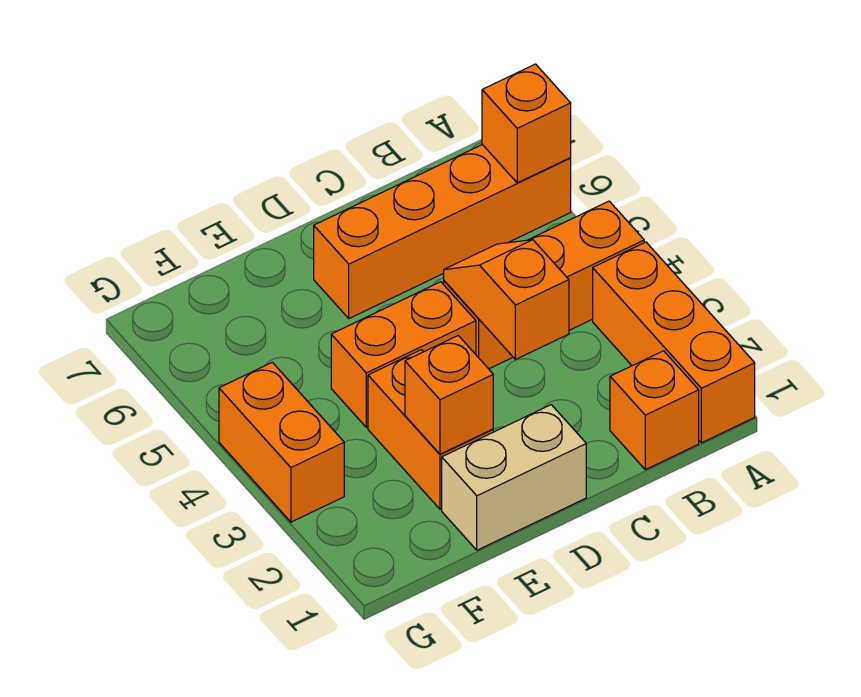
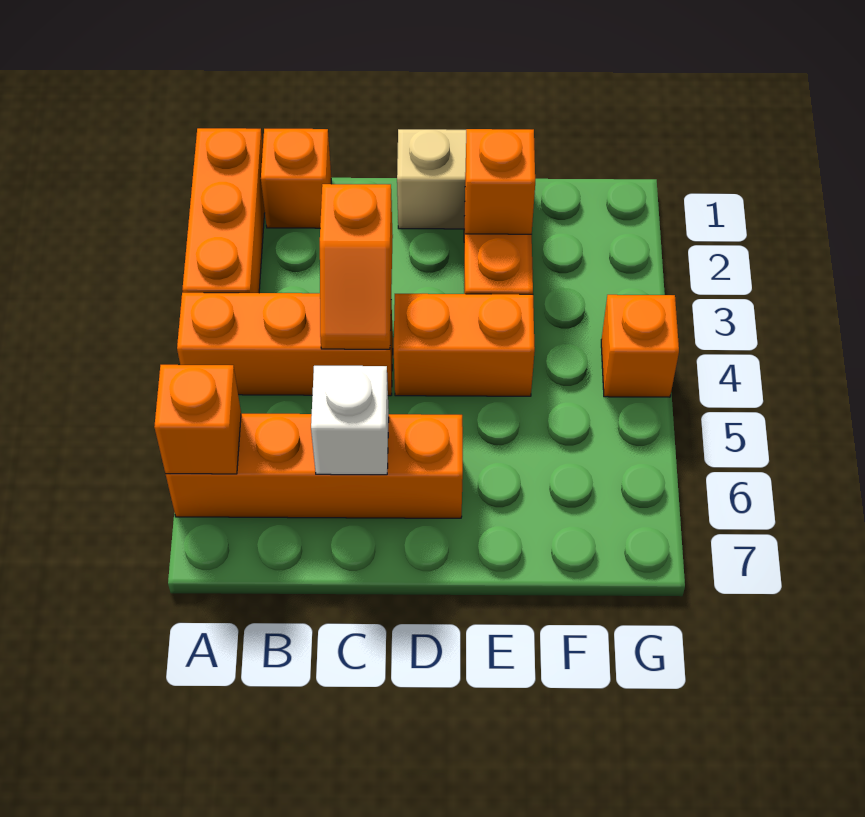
none -> white 1x1 brick [311,366,389,475]
orange 1x2 brick [219,362,344,522] -> orange 1x1 brick [601,295,679,397]

